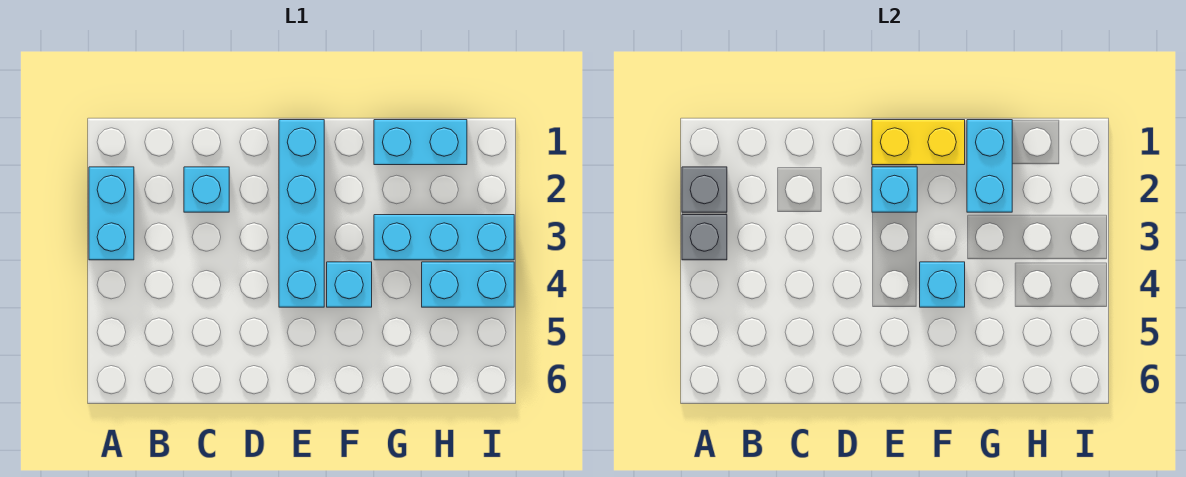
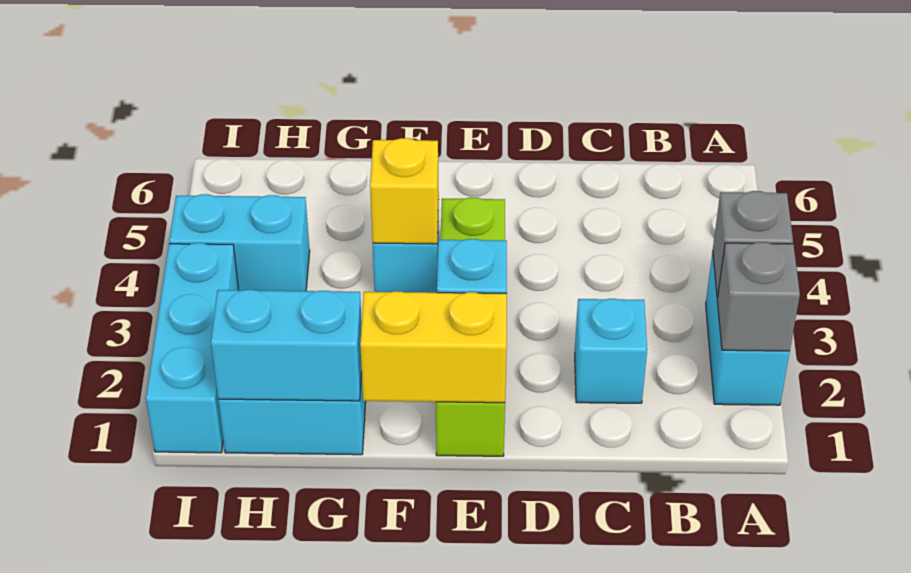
cyan 1x4 brick [279,120,324,307] -> lime 1x4 brick [436,197,505,456]
cyan 1x1 brick [920,262,965,307] -> yellow 1x1 brick [370,138,439,244]
cyan 1x2 brick [967,120,1012,212] -> cyan 1x2 brick turned to [211,290,362,401]
cyan 1x3 brick [374,215,514,260] -> cyan 1x3 brick turned to [146,243,238,453]

